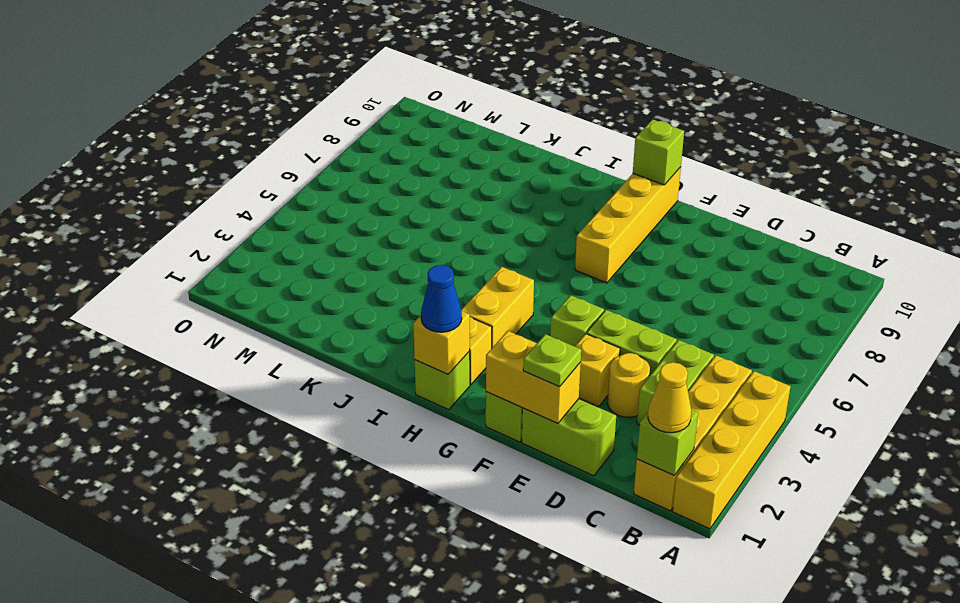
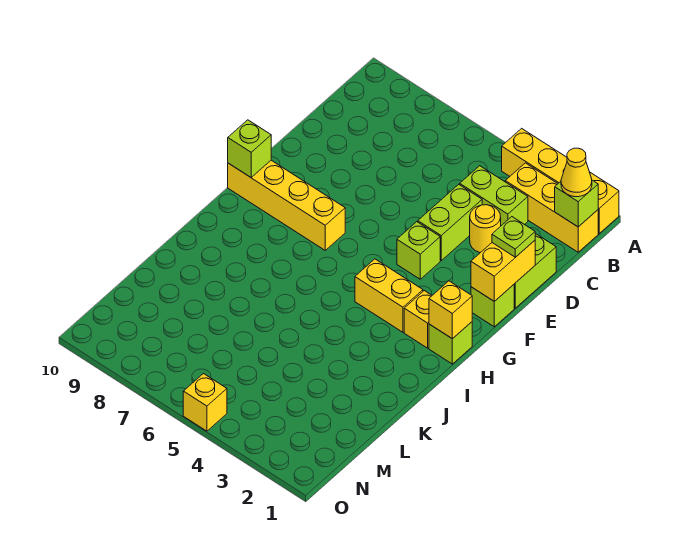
yellow 1x4 brick [634,355,752,511] -> yellow 1x3 brick [505,163,598,252]
yellow 1x1 brick [575,334,620,407] -> yellow 1x1 brick moved to [183,374,227,431]
blue 1x1 cone [421,265,462,332] -> none

